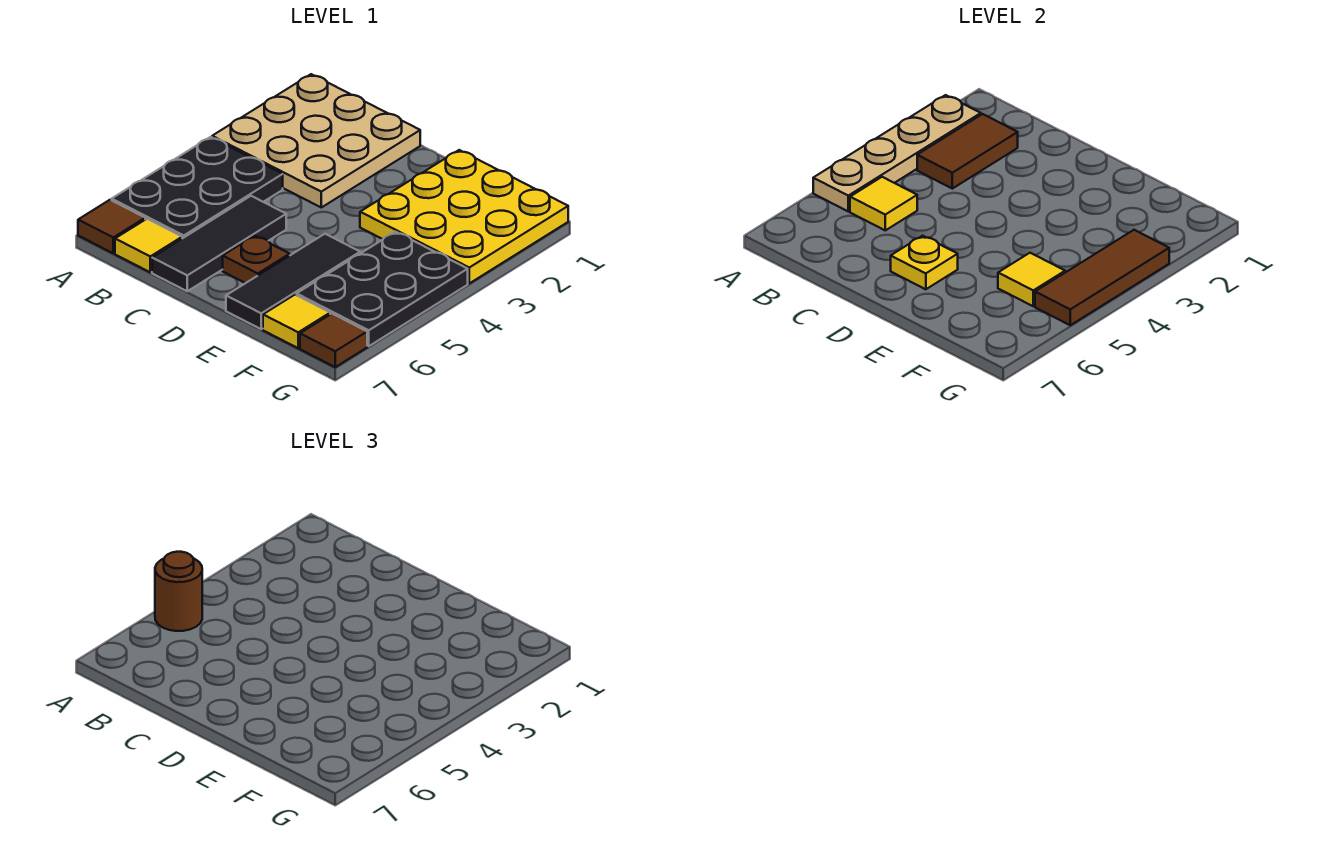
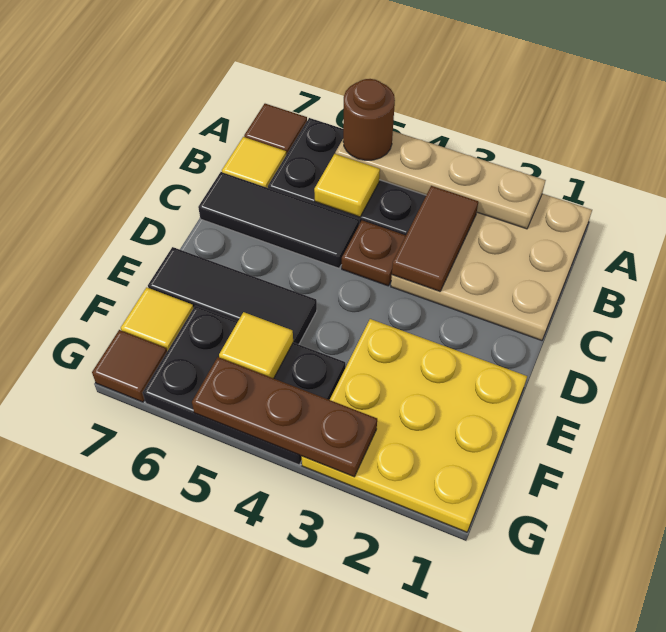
brown 1x2 tile [917,114,1018,189] -> brown 1x2 tile turned to [392,186,478,292]
brown 1x1 plate [223,236,290,283] -> brown 1x1 plate moved to [342,220,406,286]
yellow 1x1 plate [891,236,958,289] -> none
brown 1x3 tile [1035,230,1169,325] -> brown 1x3 plate [192,357,377,477]

